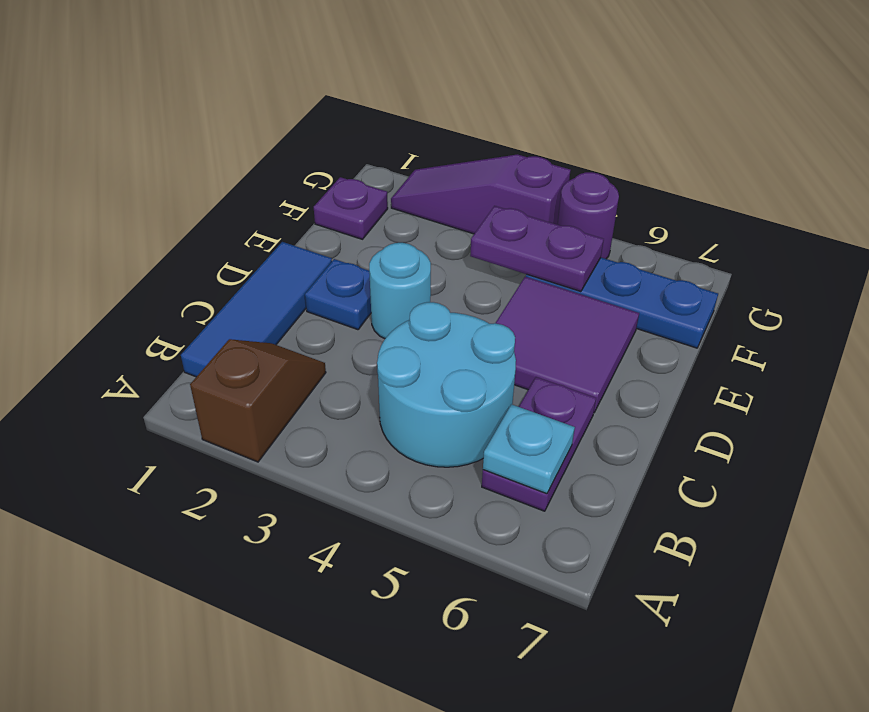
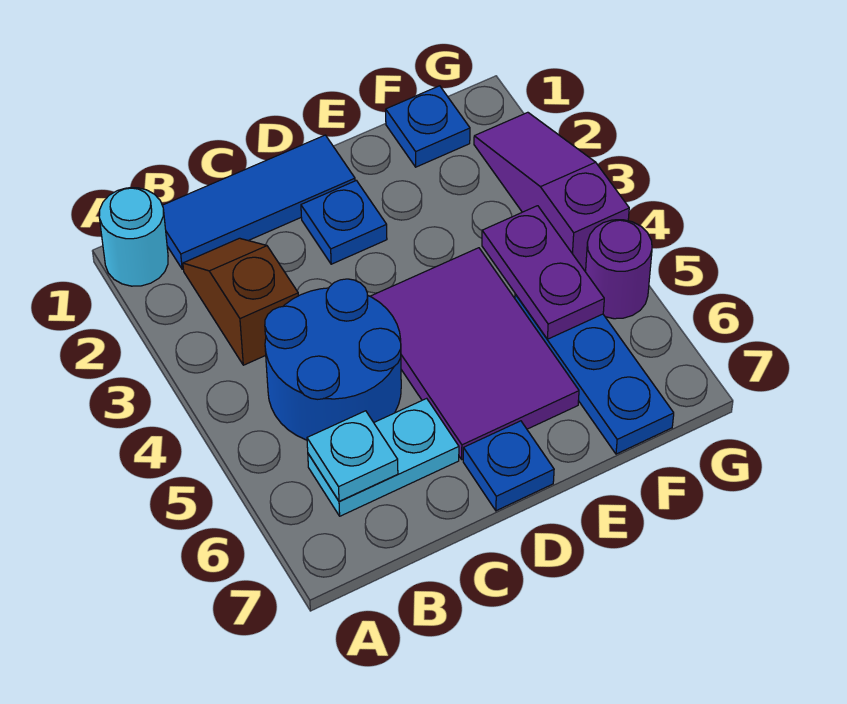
brown 1x2 slope [190,339,326,462] -> brown 1x2 slope turned to [183,238,298,365]
cyan 2x2 round brick [377,302,516,467] -> blue 2x2 round brick [265,279,401,440]
purple 1x2 plate [482,377,596,511] -> cyan 1x2 plate [308,398,459,516]
cyan 1x1 round brick [369,243,431,339] -> cyan 1x1 round brick moved to [99,188,168,286]
purple 2x2 tile [496,277,639,412] -> purple 2x3 tile [370,248,579,459]
none -> blue 1x1 plate [463,421,554,511]
purple 1x1 plate [314,177,388,239] -> blue 1x1 plate [386,86,470,167]

